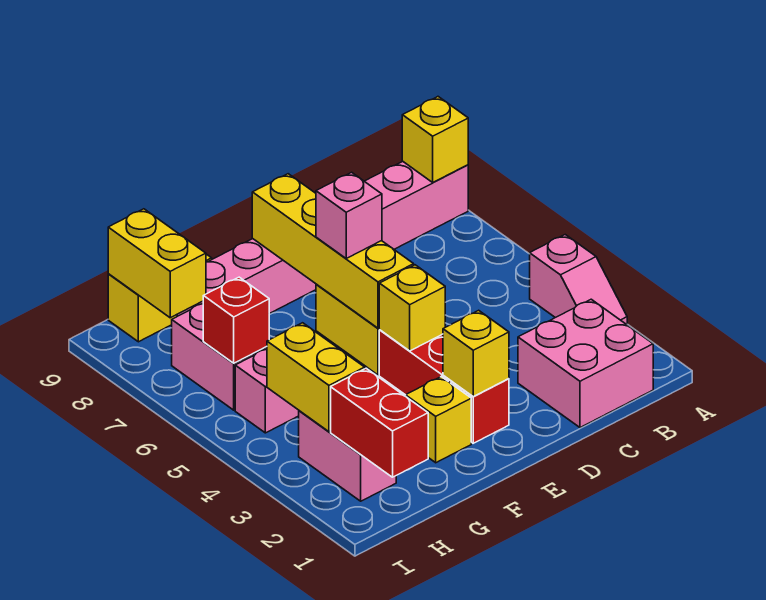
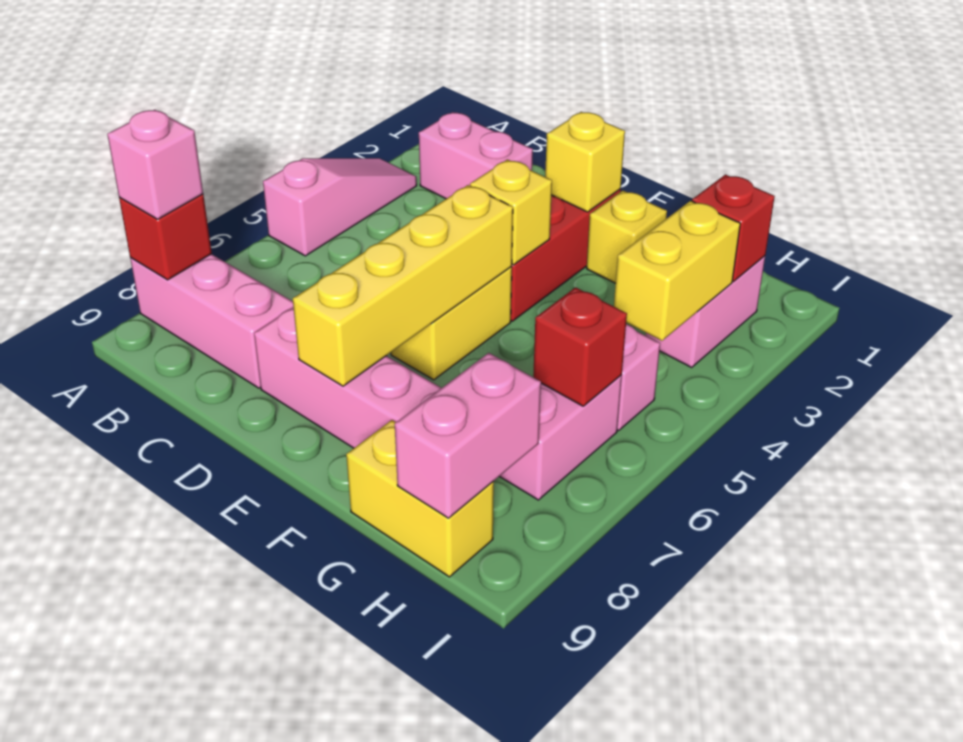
pink 1x2 slope [530,235,627,325] -> pink 1x3 slope [263,158,417,256]
yellow 1x1 brick [402,97,468,183] -> red 1x1 brick [119,194,212,280]
pink 2x2 brick [518,299,653,428] -> pink 1x2 brick [419,112,533,199]
pink 1x1 brick [316,172,382,258] -> pink 1x1 brick moved to [107,110,203,219]
red 1x2 brick [331,368,428,477] -> red 1x1 brick [692,175,775,281]
yellow 1x2 brick [108,209,206,318] -> pink 1x2 brick [395,353,541,518]

